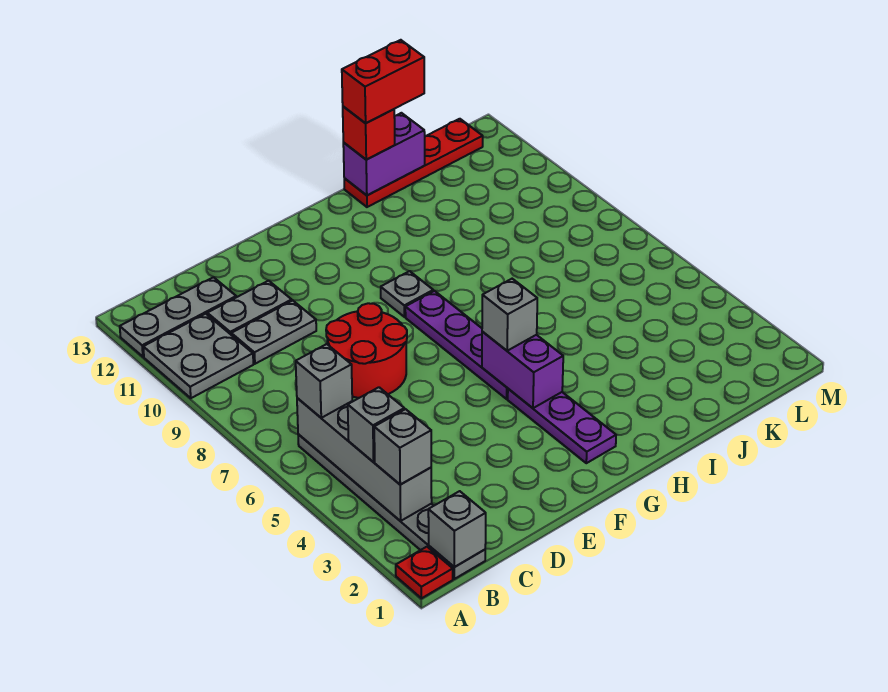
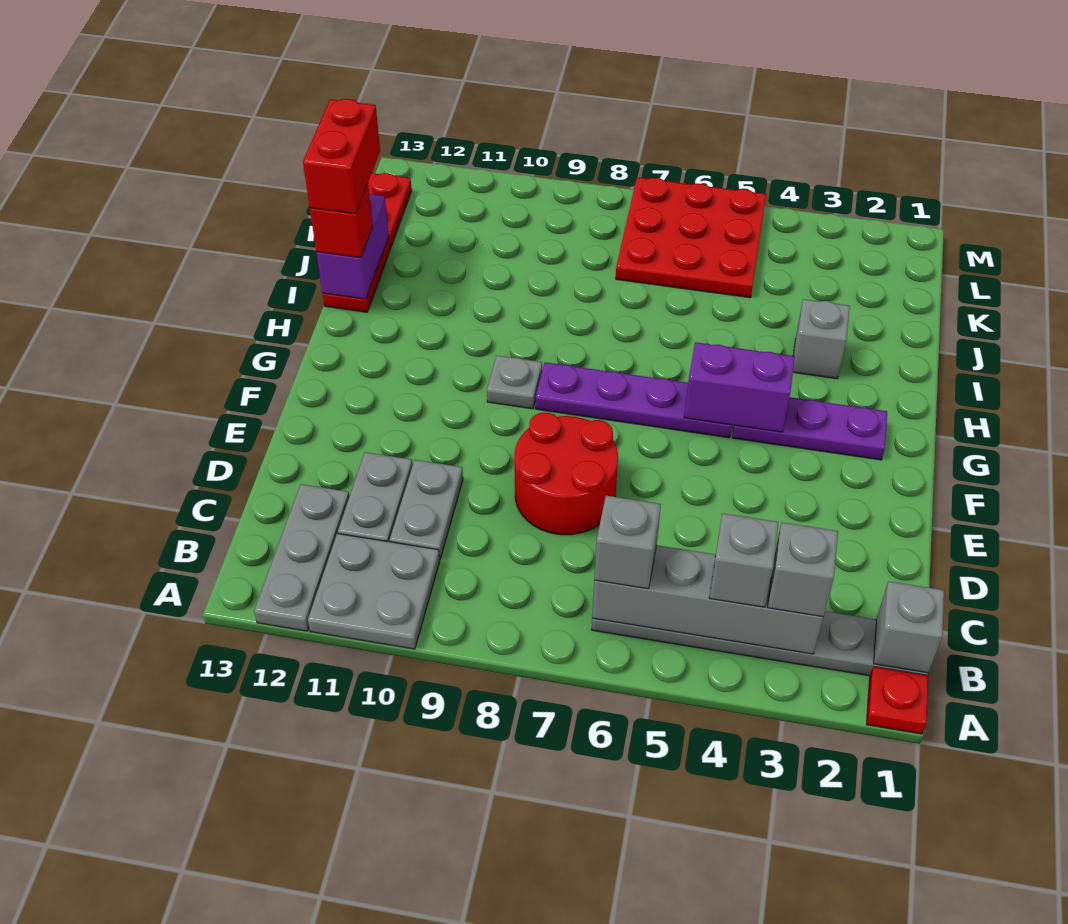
grey 1x1 brick [482,279,537,351] -> grey 1x1 brick moved to [793,299,850,379]
none -> red 3x3 plate [616,178,766,298]

